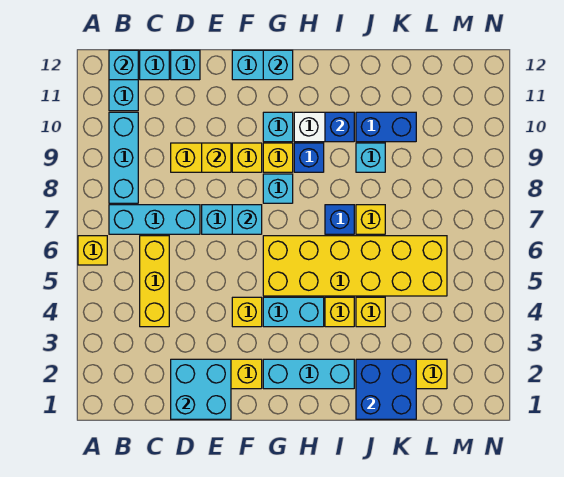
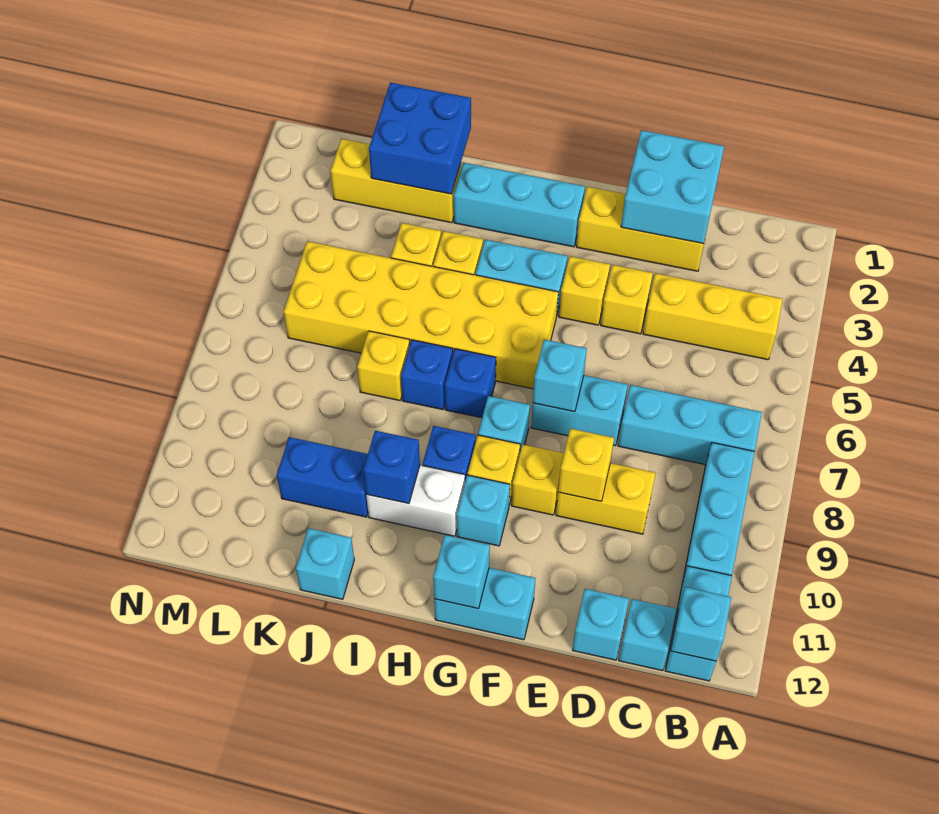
yellow 1x1 brick [78,236,107,265] -> yellow 1x1 brick moved to [601,265,653,334]
yellow 1x3 brick [140,236,169,327] -> yellow 1x3 brick turned to [643,273,783,360]
none -> blue 1x1 brick [445,349,496,418]
cyan 1x1 brick [356,143,385,172] -> cyan 1x1 brick moved to [296,528,354,599]

